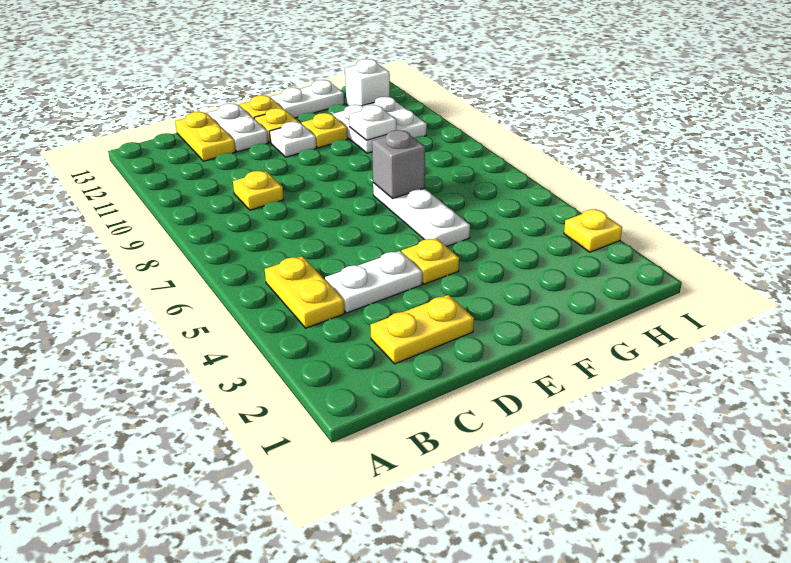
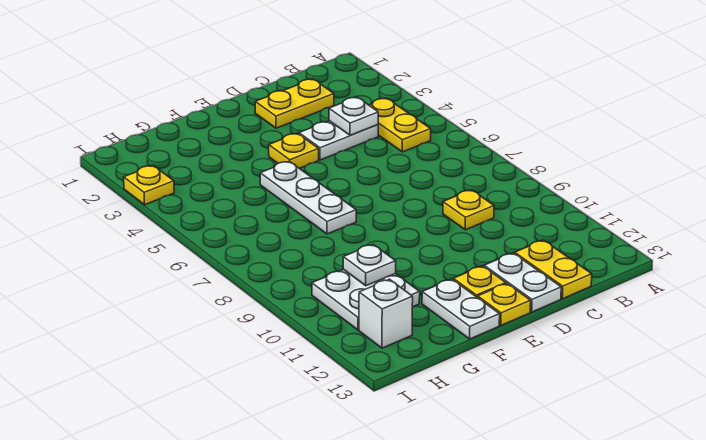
white 1x1 plate [269,122,316,157] -> white 1x1 plate moved to [329,97,378,135]
grey 1x1 brick [372,130,425,199] -> none
yellow 1x1 plate [302,113,348,148] -> none
white 1x2 plate [271,80,344,118] -> white 1x2 plate turned to [422,279,500,339]

